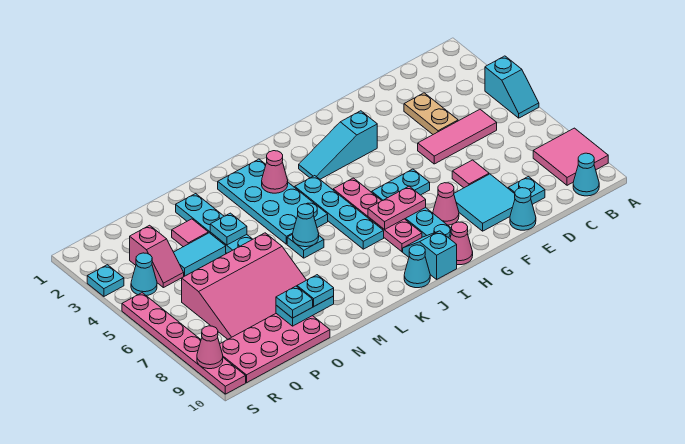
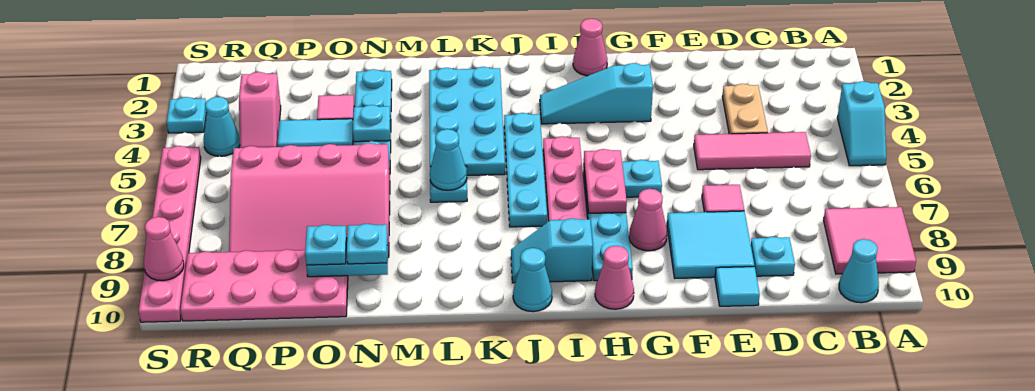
cyan 1x1 cone [510,188,536,230] -> cyan 1x1 tile [715,267,760,306]
pink 1x2 plate [368,186,426,230] -> pink 1x2 plate turned to [584,149,627,213]
cyan 1x2 slope [403,231,457,279] -> cyan 1x2 slope turned to [511,218,593,283]
pink 1x1 cone [262,151,288,193] -> pink 1x1 cone moved to [573,19,607,76]

